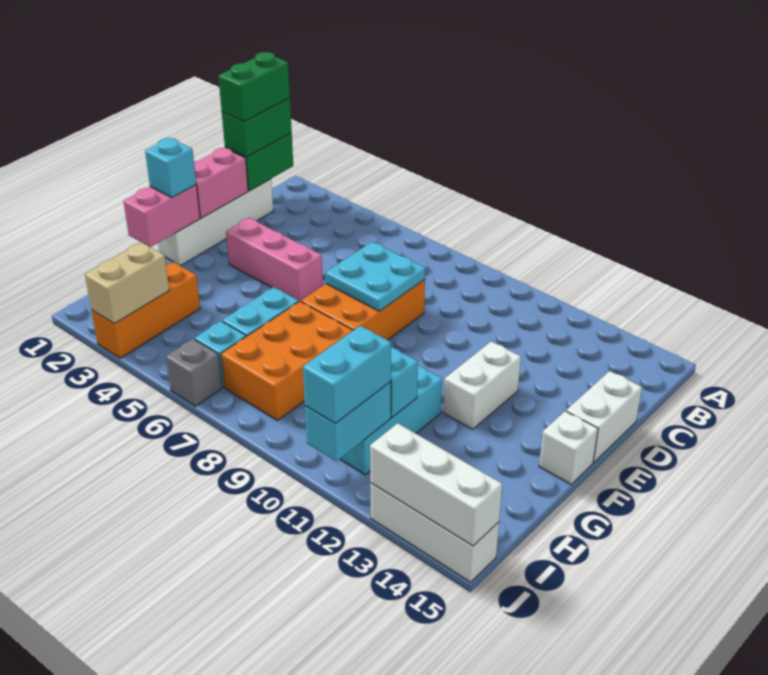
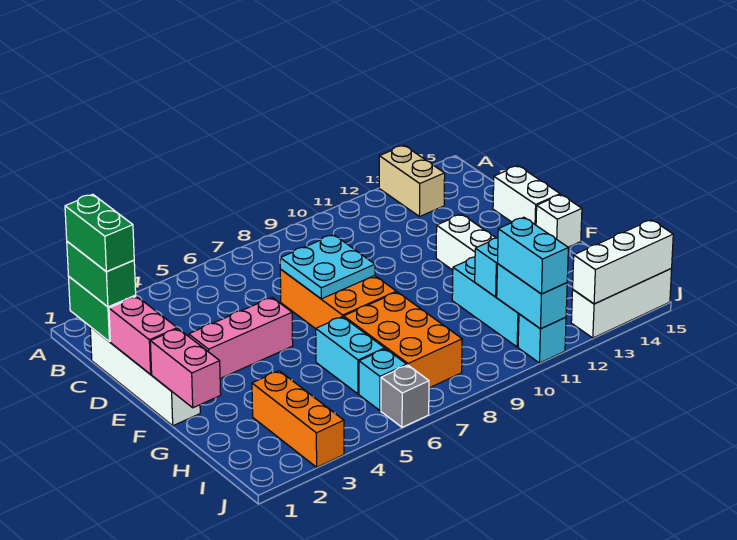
cyan 1x1 brick [145,138,196,198] -> cyan 1x1 brick moved to [518,314,566,363]
tan 1x2 brick [85,242,169,324] -> tan 1x2 brick moved to [379,145,445,217]

